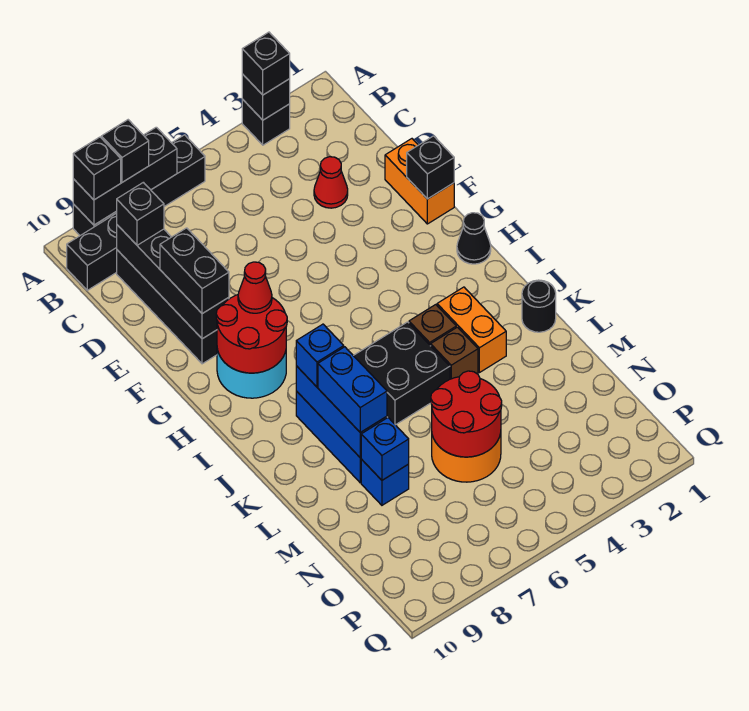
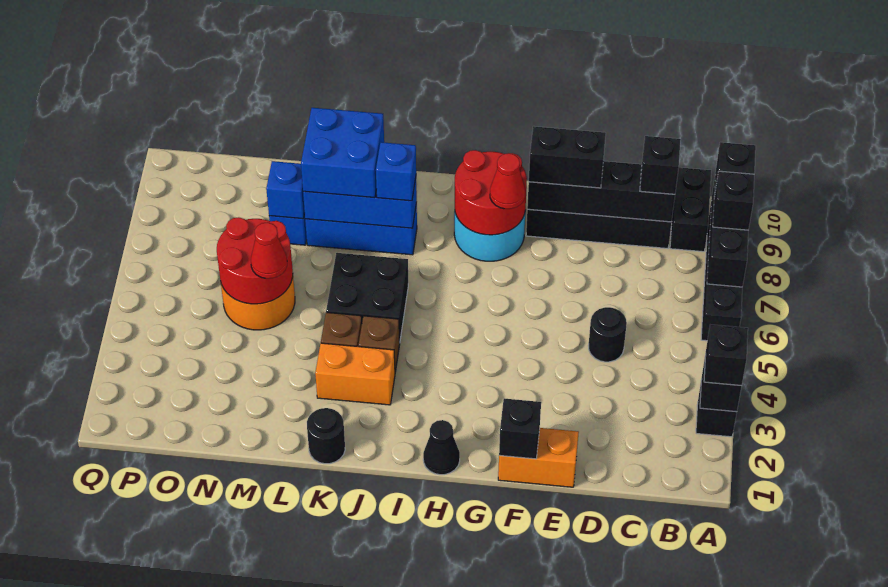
red 1x1 cone [314,157,348,208] -> red 1x1 cone moved to [251,222,287,279]
none -> black 1x1 round brick [588,307,627,362]
blue 1x2 brick [318,347,387,432] -> blue 2x2 brick [301,108,384,198]

